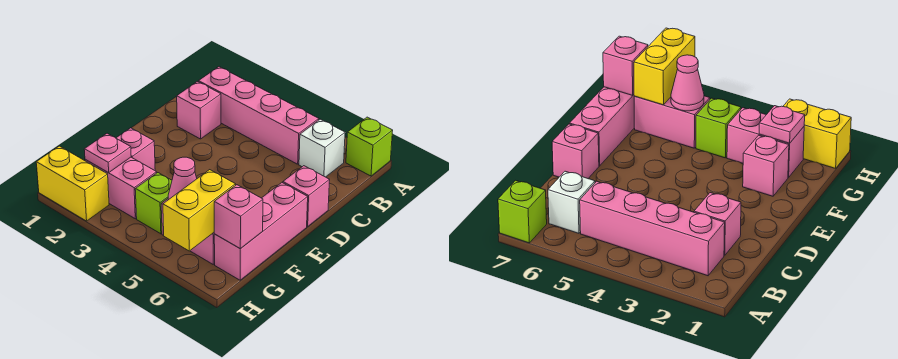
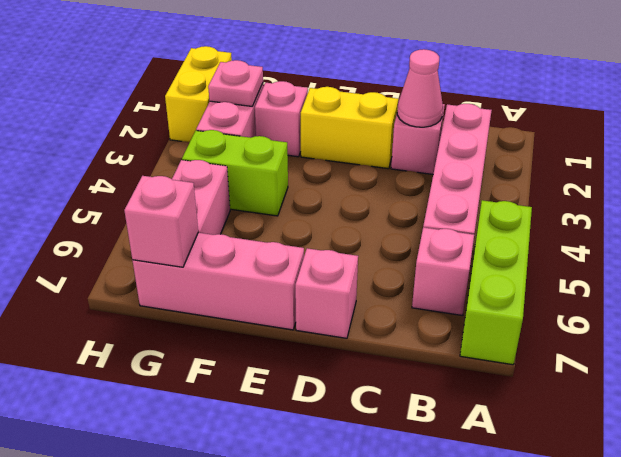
lime 1x1 brick [346,117,393,176] -> lime 1x3 brick [460,200,532,365]
white 1x1 brick [299,119,345,177] -> pink 1x1 brick [412,227,474,316]
lime 1x1 brick [135,173,172,234] -> lime 1x2 brick [182,130,288,216]
pink 1x1 cone [168,157,197,200] -> pink 1x1 cone moved to [397,49,443,127]
yellow 1x2 brick [163,170,236,251] -> yellow 1x2 brick moved to [301,87,398,169]

